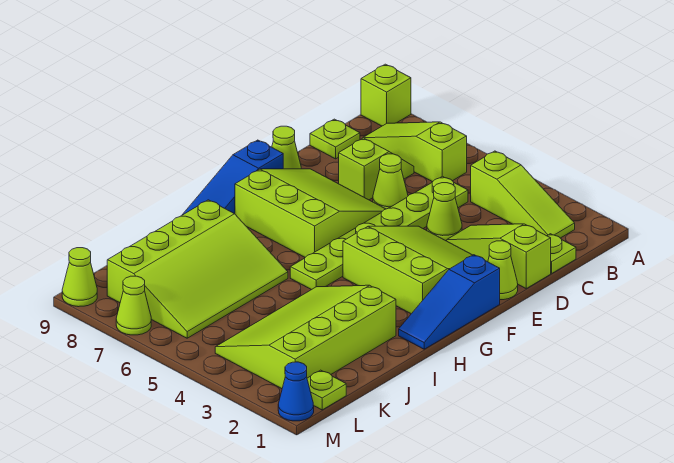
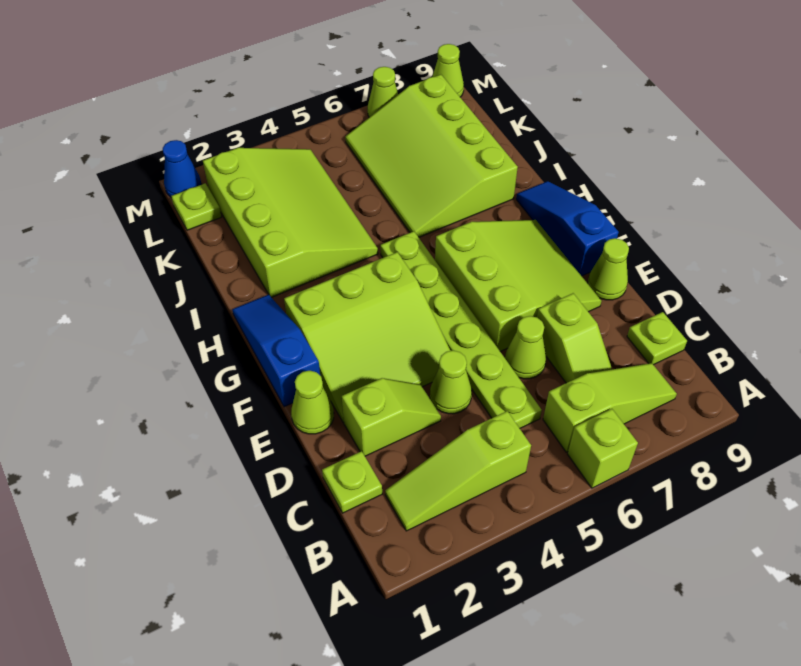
lime 1x1 brick [361,64,411,126] -> lime 1x1 brick moved to [568,409,638,488]
lime 1x3 slope [447,224,551,288] -> lime 1x2 slope [342,378,441,456]
lime 3x3 slope [235,169,385,257] -> lime 3x3 slope turned to [435,220,602,351]

